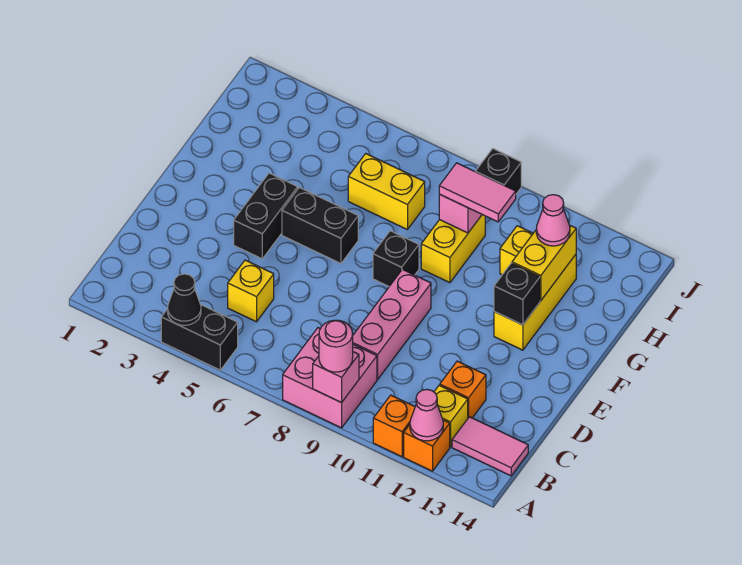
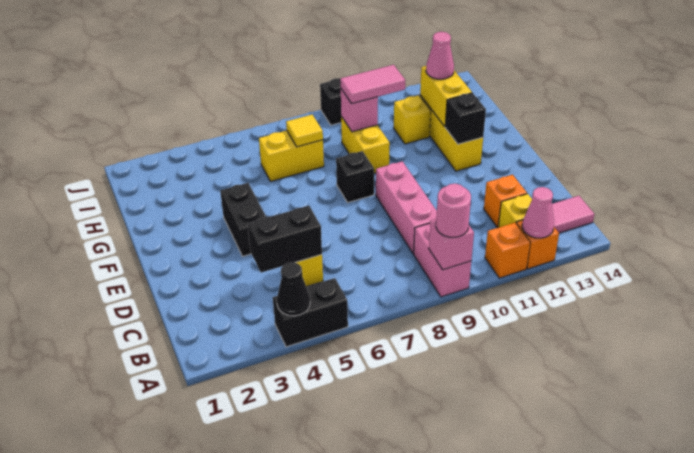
pink 2x2 brick [283,328,377,428] -> pink 1x2 brick [414,223,471,297]
black 1x2 brick [282,187,358,263] -> black 1x2 brick moved to [247,206,322,273]
none -> yellow 1x1 tile [286,115,323,147]

